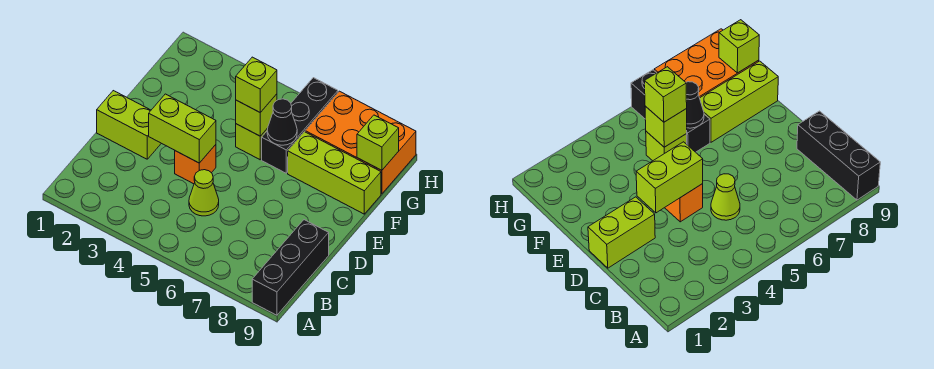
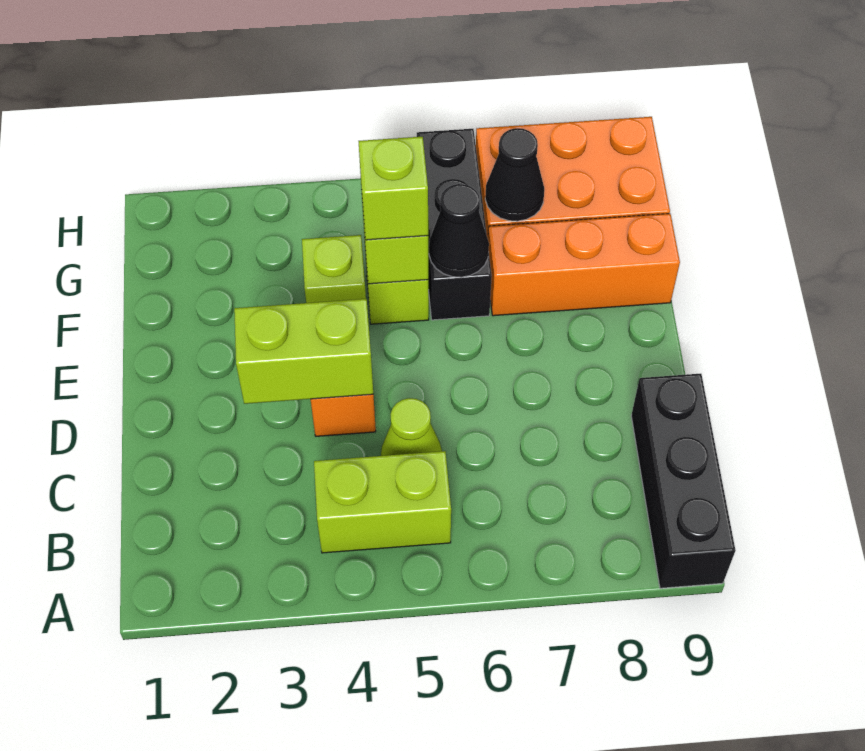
lime 1x2 brick [97,91,161,159] -> lime 1x2 brick moved to [314,451,451,553]
lime 1x3 brick [288,132,381,214] -> orange 1x3 brick [488,214,680,316]
none -> black 1x1 cone [485,128,544,221]
lime 1x1 brick [357,115,399,170] -> lime 1x1 brick moved to [302,235,366,303]

